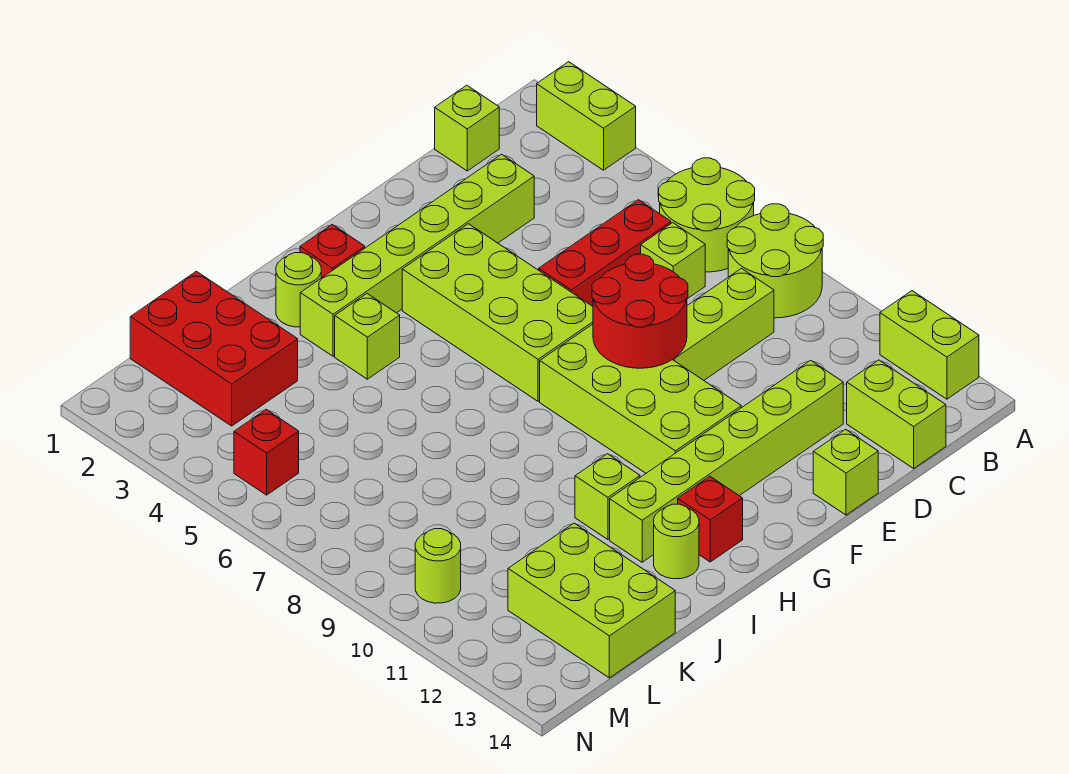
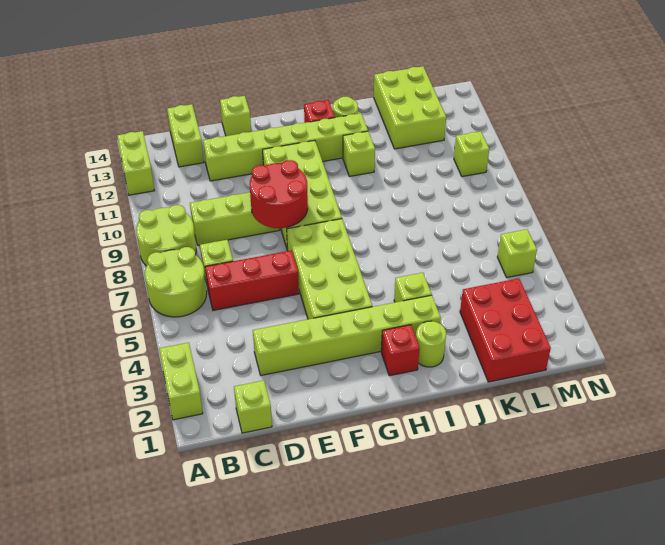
red 1x1 brick [234,410,299,495] -> lime 1x1 brick [497,229,537,277]
lime 1x1 round brick [415,529,461,603] -> lime 1x1 brick [454,131,489,177]

